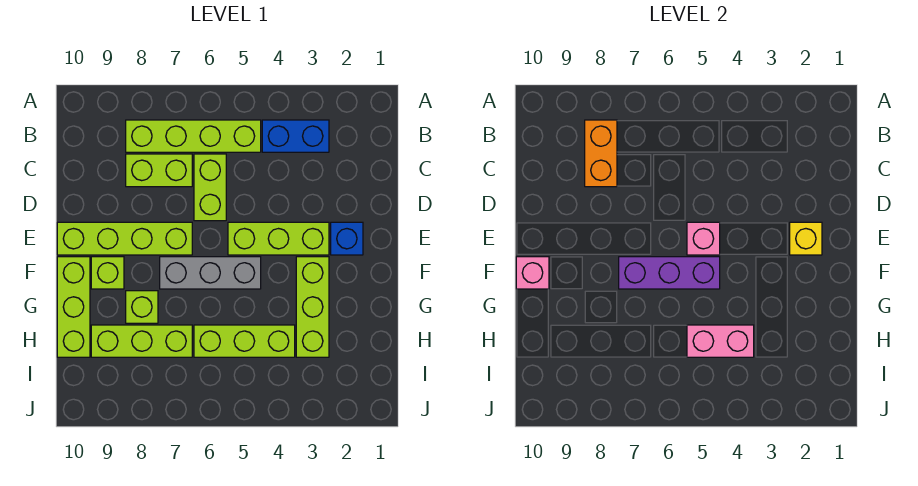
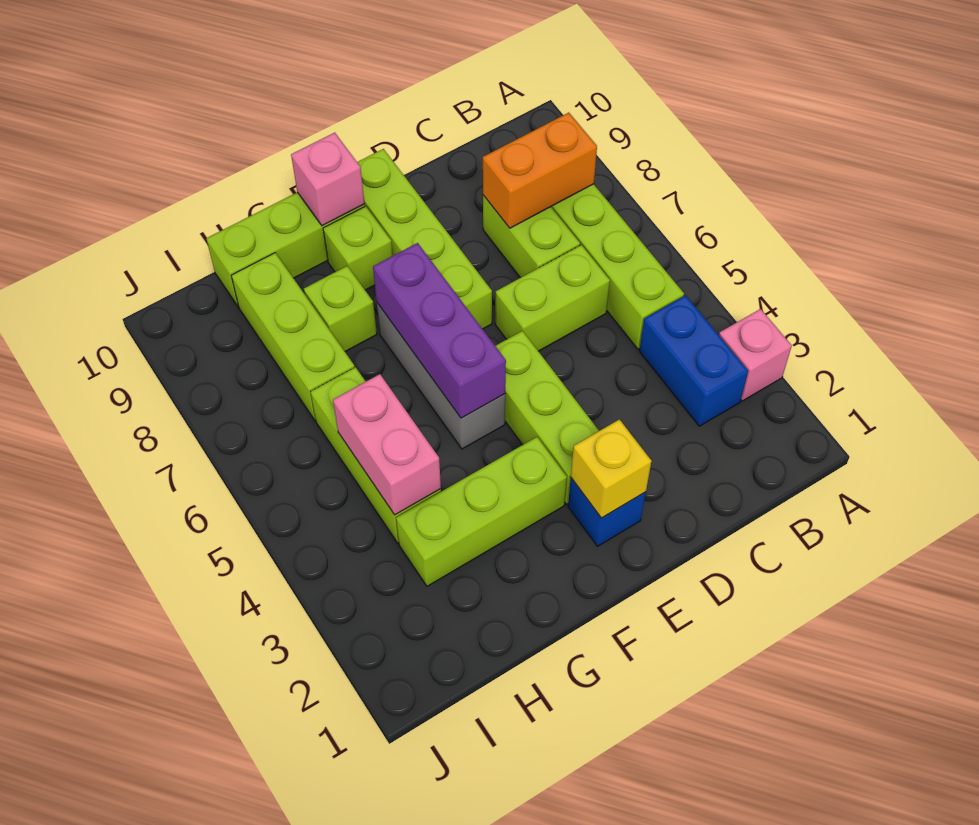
pink 1x1 brick [687,222,720,255] -> pink 1x1 brick moved to [719,309,792,401]

